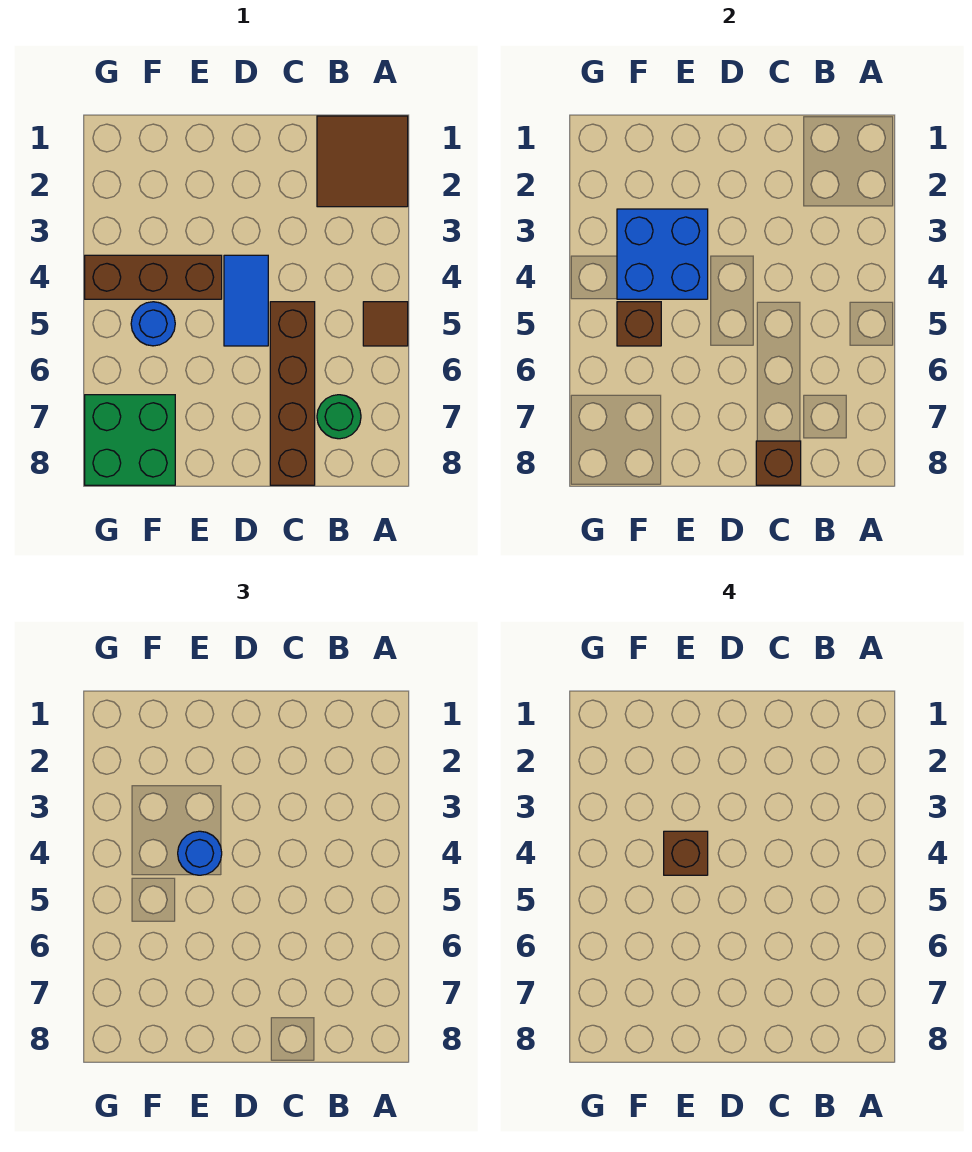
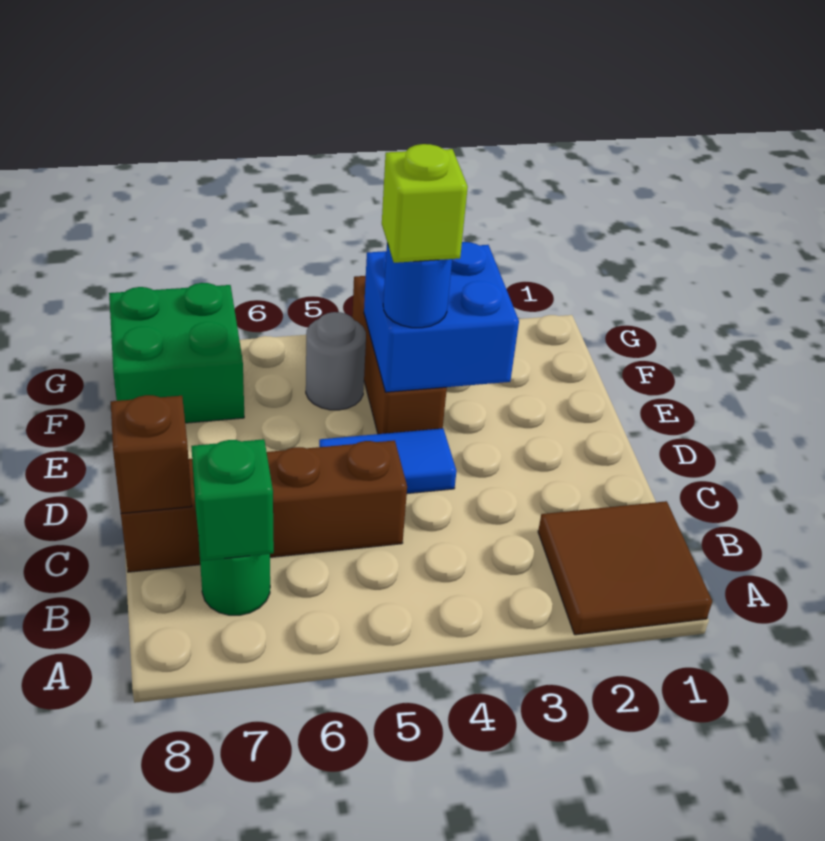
brown 1x1 tile [363,302,408,346] -> none
none -> green 1x1 brick [191,439,274,561]
brown 1x1 brick [664,831,708,875] -> lime 1x1 brick [382,144,468,263]
blue 1x1 round brick [131,302,175,346] -> grey 1x1 round brick [306,312,366,410]
brown 1x1 brick [617,302,661,346] -> none

